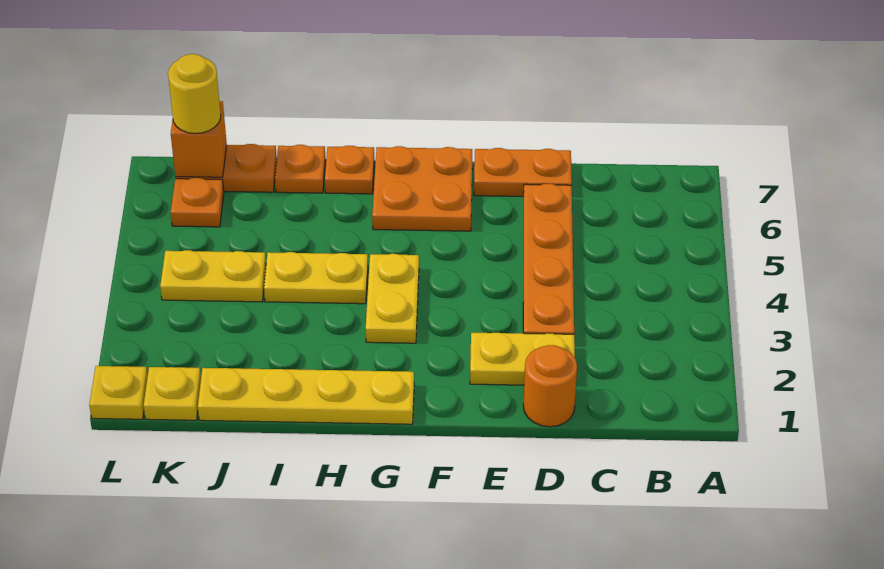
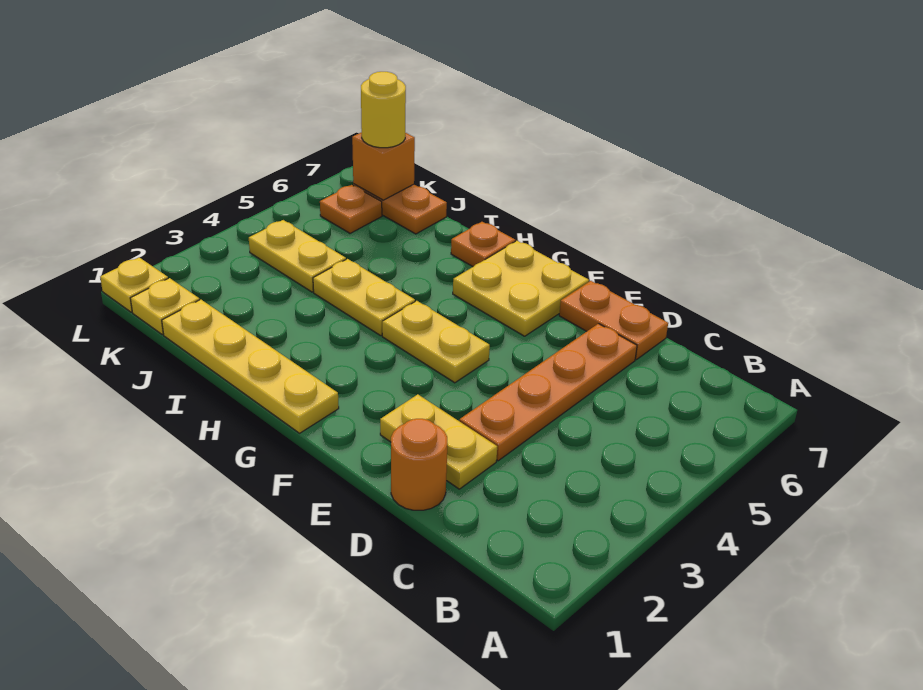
orange 2x2 plate [372,146,472,231] -> yellow 2x2 plate [453,241,589,336]
yellow 1x2 plate [366,254,419,343] -> yellow 1x2 plate turned to [382,301,490,383]
orange 1x1 plate [275,145,326,193] -> none

